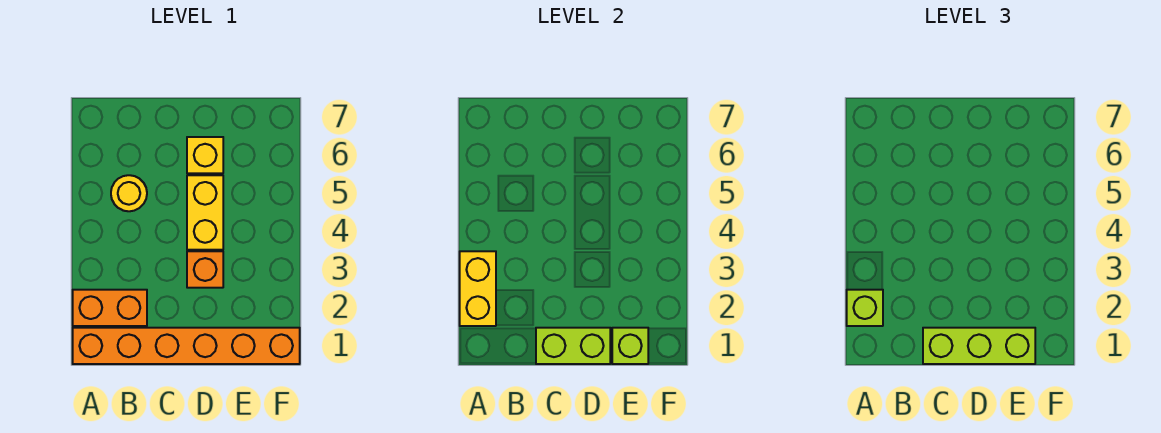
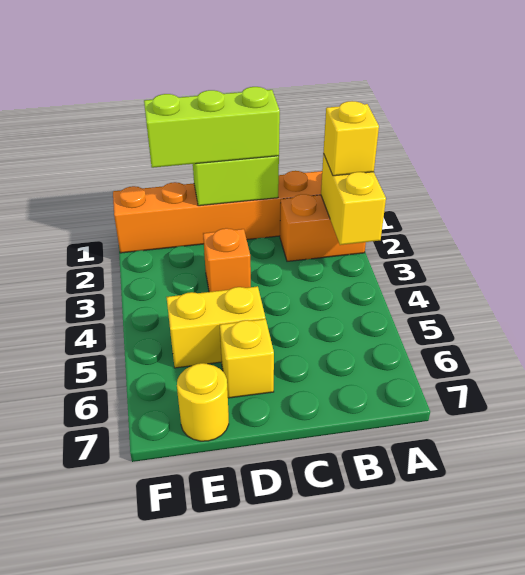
lime 1x1 brick [847,290,883,326] -> yellow 1x1 brick [323,101,379,176]
yellow 1x1 round brick [111,175,147,211] -> yellow 1x1 round brick moved to [177,363,229,441]
yellow 1x2 brick [187,175,223,250] -> yellow 1x2 brick turned to [166,286,265,368]
lime 1x1 brick [612,328,648,364] -> none

